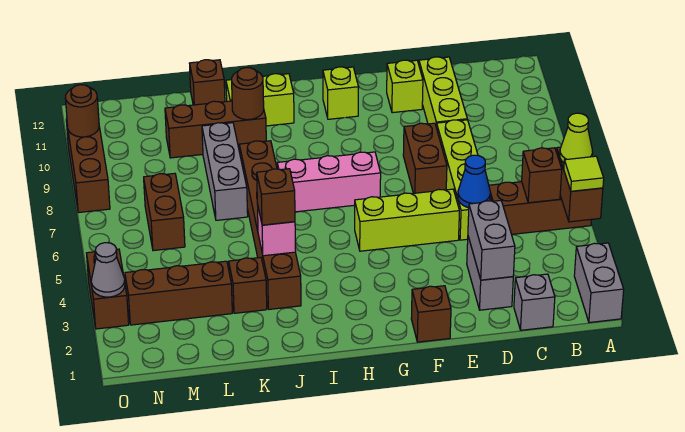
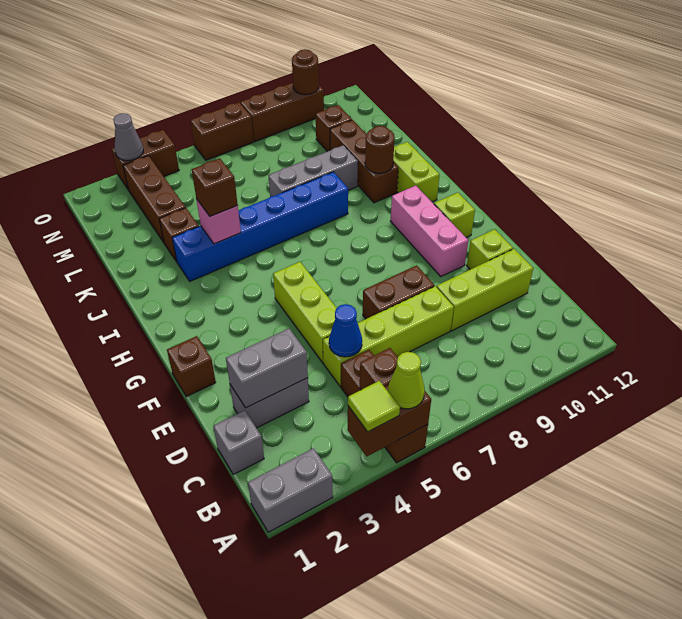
pink 1x3 brick [277,152,381,212] -> pink 1x3 brick moved to [391,186,468,276]
brown 1x6 brick [239,141,301,309] -> blue 1x6 brick [172,172,348,281]
brown 1x1 brick [190,60,225,105] -> brown 1x1 brick moved to [316,105,352,151]
brown 1x2 brick [144,173,185,251] -> brown 1x2 brick moved to [190,102,254,160]

